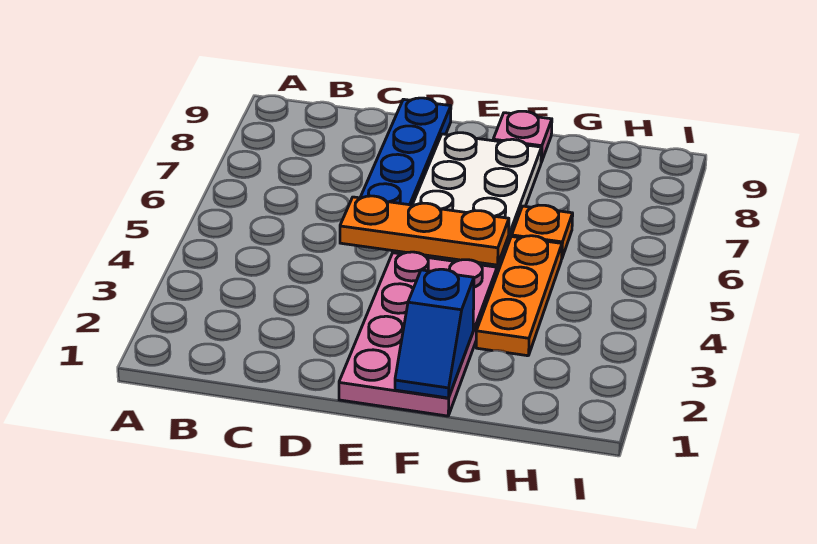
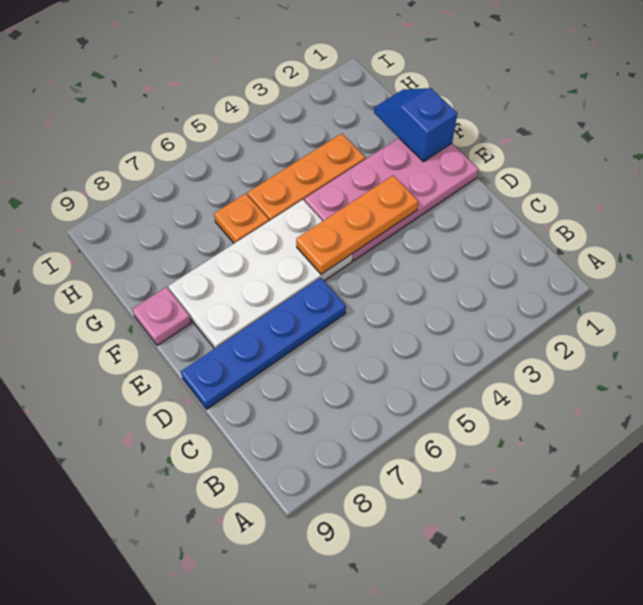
orange 1x3 plate [340,196,509,265] -> orange 1x3 plate turned to [296,176,418,274]
blue 1x2 slope [395,269,474,398] -> blue 1x2 slope turned to [374,88,457,162]

